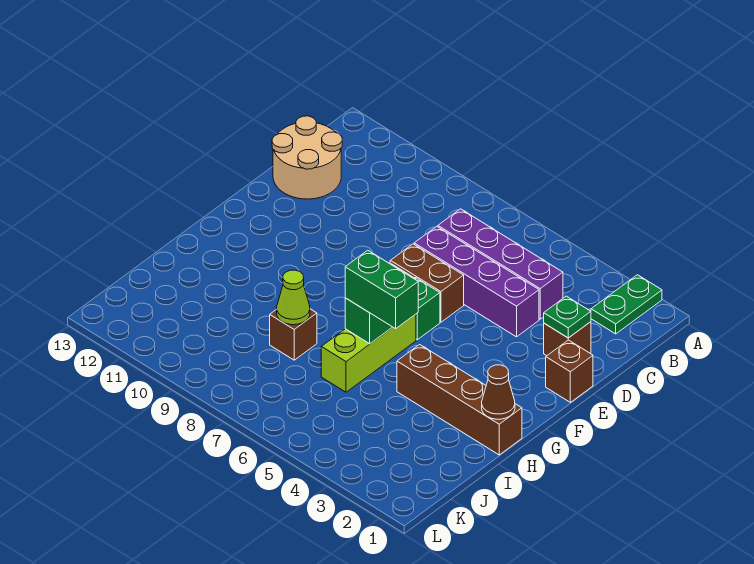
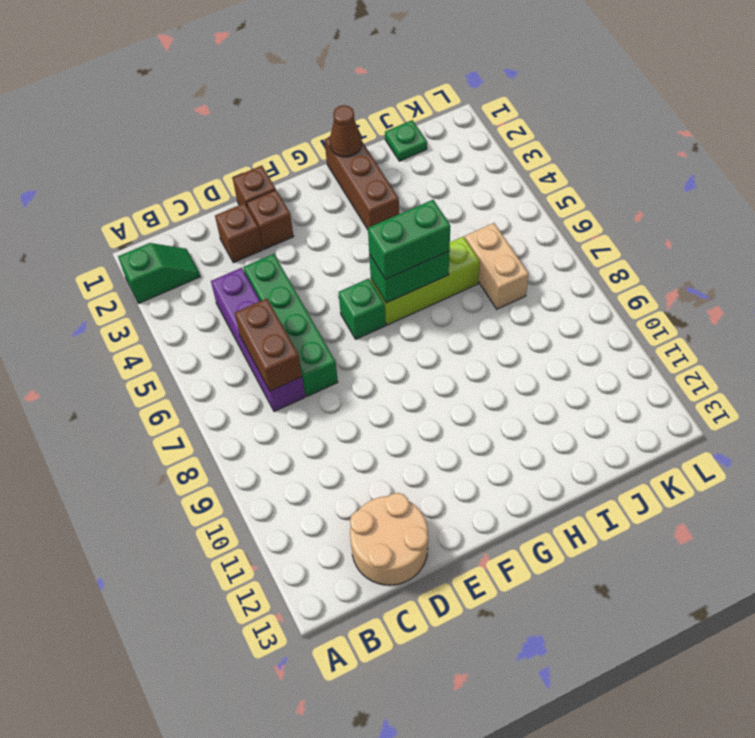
green 1x2 plate [591,275,662,334] -> green 1x2 slope [118,243,200,303]
green 1x1 plate [544,296,591,338] -> green 1x1 plate moved to [385,120,427,161]
purple 1x4 brick [414,226,539,337] -> green 1x4 brick [243,254,338,396]
brown 1x2 brick [390,244,464,322] -> brown 1x2 brick moved to [235,299,302,391]
brown 1x4 brick [397,345,522,455] -> brown 1x3 brick [325,137,399,230]
green 1x2 brick [345,250,418,329] -> green 1x2 brick turned to [368,200,450,279]
brown 1x1 brick [270,309,317,360] -> brown 1x1 brick moved to [247,190,294,249]
lime 1x1 cone [277,270,310,325] -> none
none -> tan 1x2 brick [465,223,529,309]

